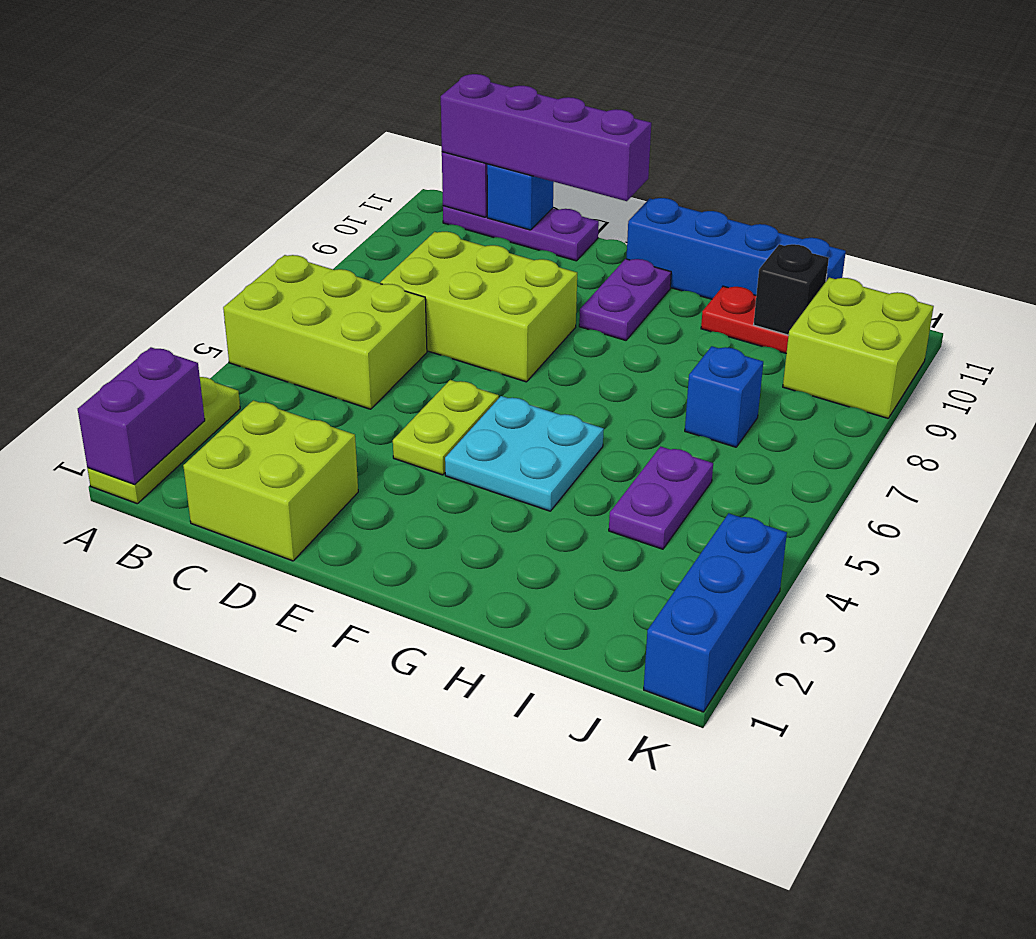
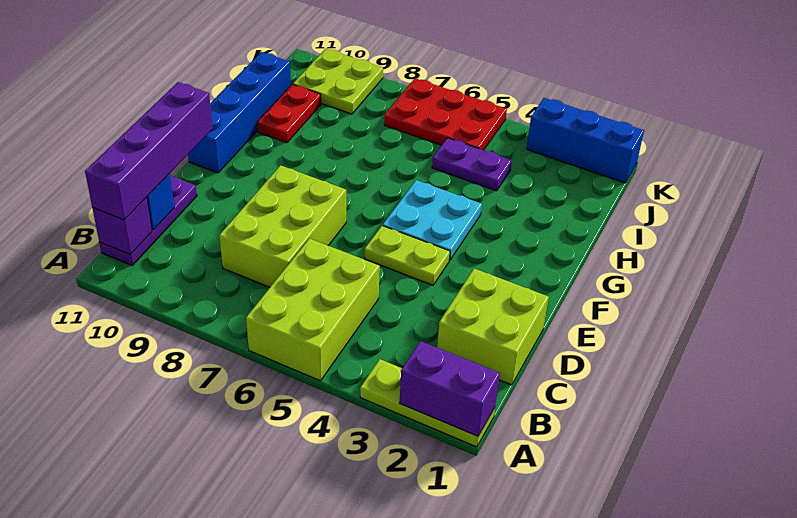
purple 1x2 plate [579,259,671,340] -> none
blue 1x1 brick [685,346,763,447] -> none
black 1x1 brick [754,244,829,335] -> none
none -> red 2x3 plate [384,78,507,150]
lime 2x2 brick [783,277,934,418] -> lime 2x2 plate [293,49,383,114]

